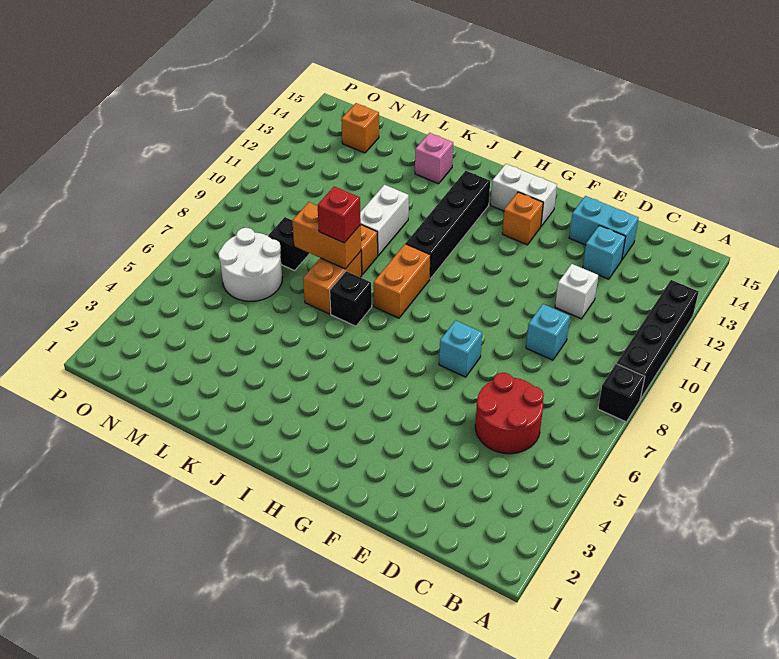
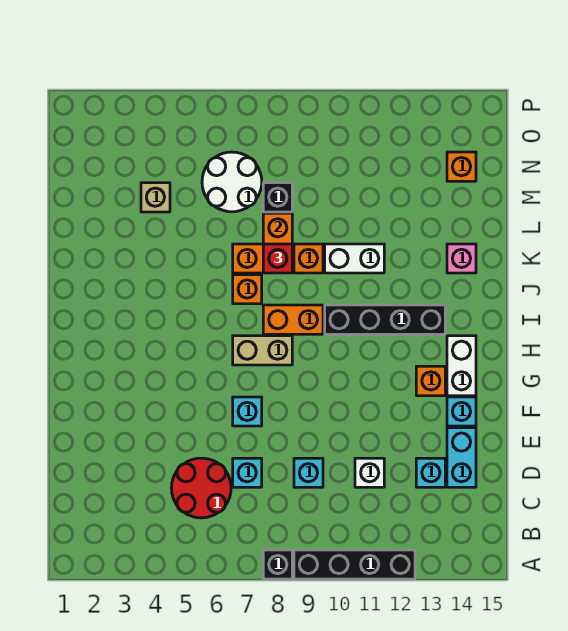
none -> cyan 1x1 brick [233,458,262,487]
none -> cyan 1x1 brick [447,397,476,426]
none -> tan 1x2 brick [233,336,292,365]
black 1x1 brick [330,271,372,326] -> orange 1x1 brick [233,275,262,304]
none -> tan 1x1 brick [141,183,170,212]

